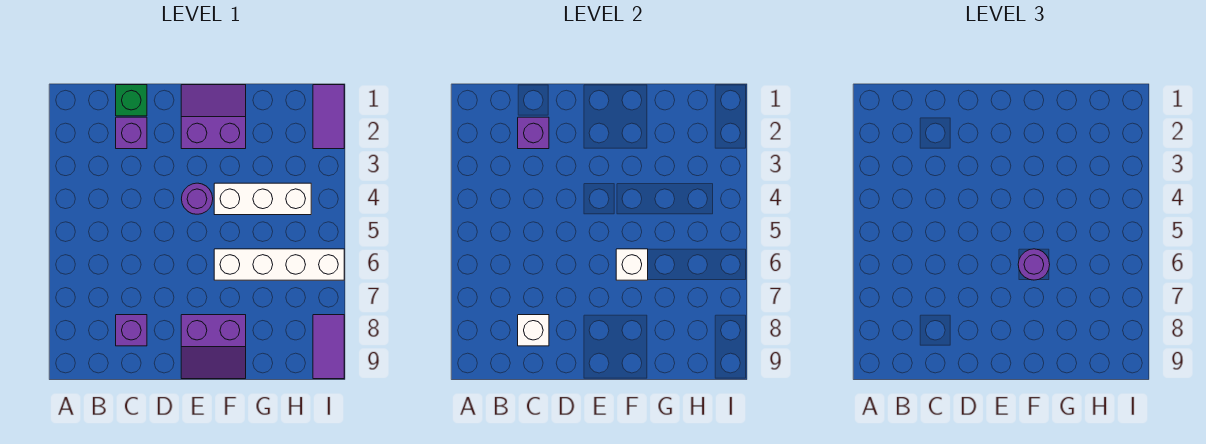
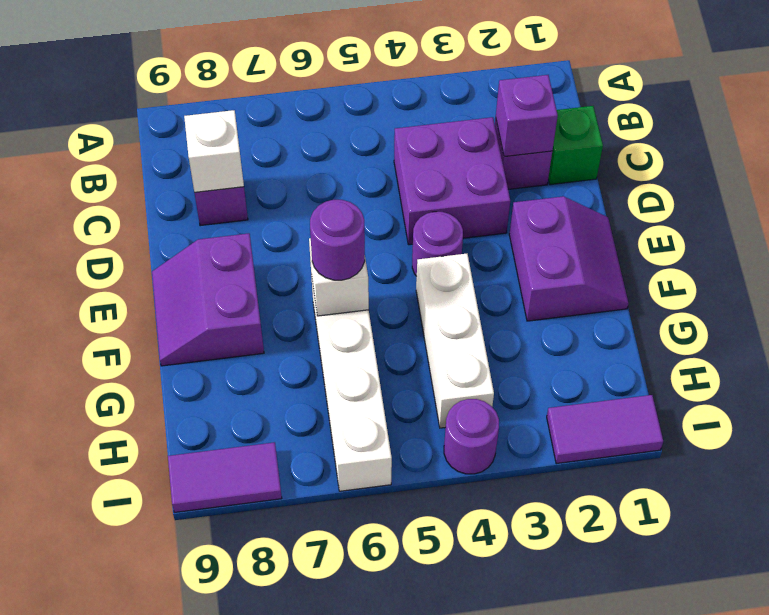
none -> purple 2x2 brick [394,117,510,245]
none -> purple 1x1 round brick [444,399,499,474]

